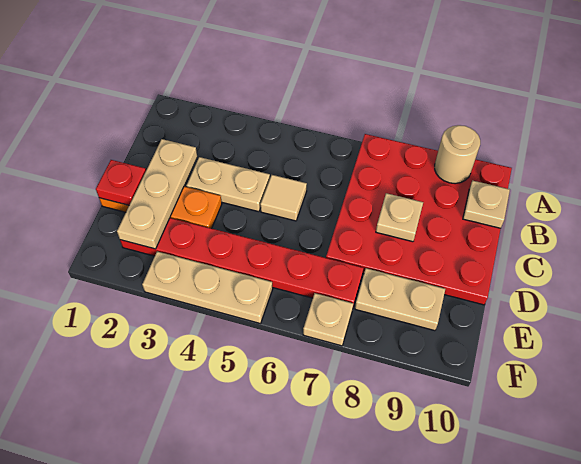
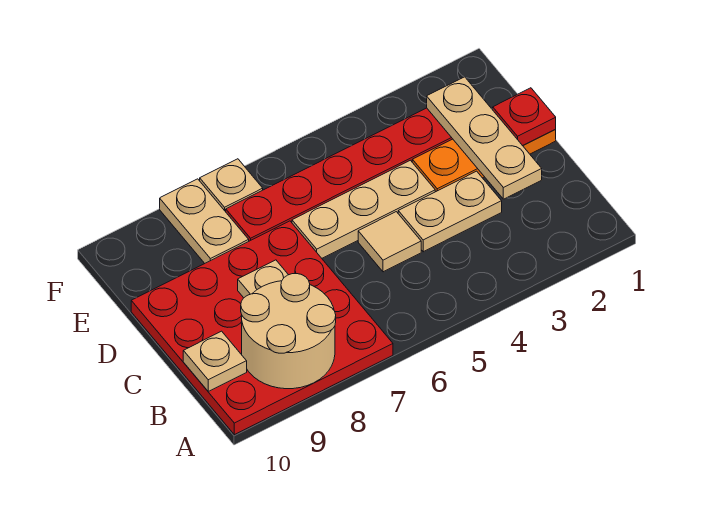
tan 1x1 round brick [435,125,480,184] -> tan 2x2 round brick [241,274,336,389]
tan 1x2 plate [355,268,445,331] -> tan 1x2 plate turned to [160,179,249,263]
tan 1x3 plate [142,252,273,324] -> tan 1x3 plate moved to [292,160,435,258]

